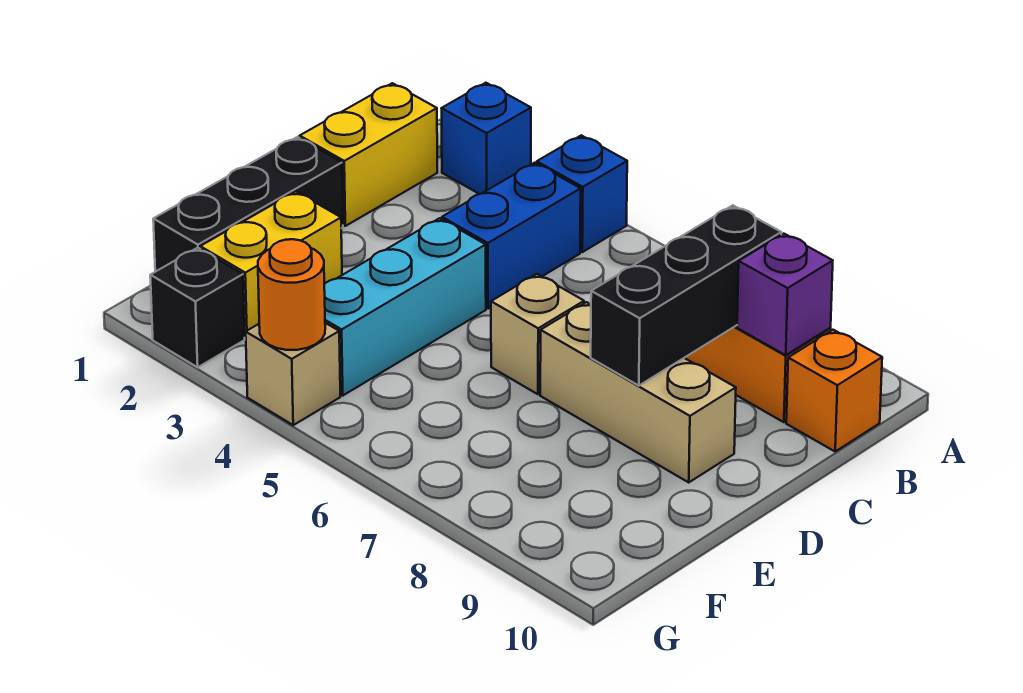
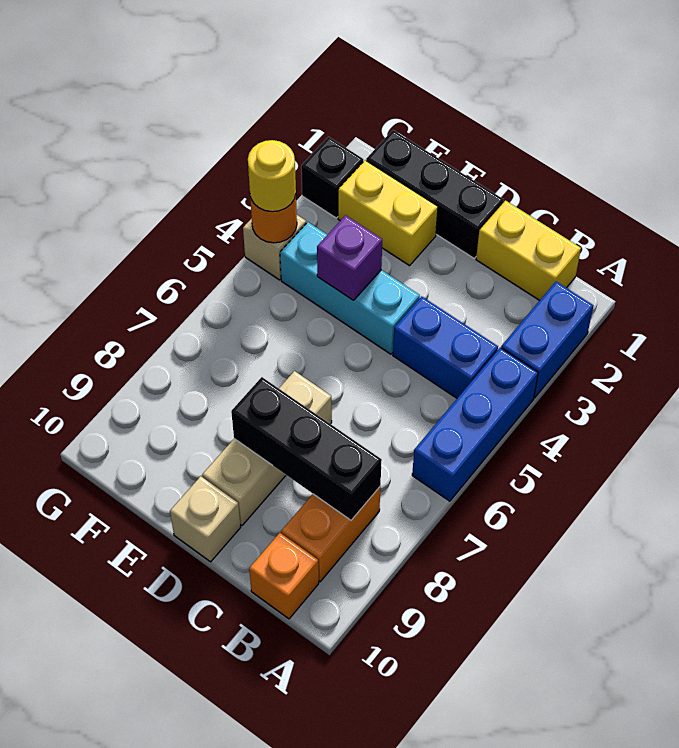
blue 1x1 brick [441,83,531,194] -> blue 1x2 brick [501,282,594,398]
blue 1x1 brick [537,135,627,252] -> blue 1x3 brick [412,348,538,501]
purple 1x1 brick [737,234,833,355] -> purple 1x1 brick moved to [317,215,382,300]
tan 1x1 brick [491,274,584,394] -> tan 1x1 brick moved to [170,476,241,562]
none -> yellow 1x1 round brick [248,140,296,212]

